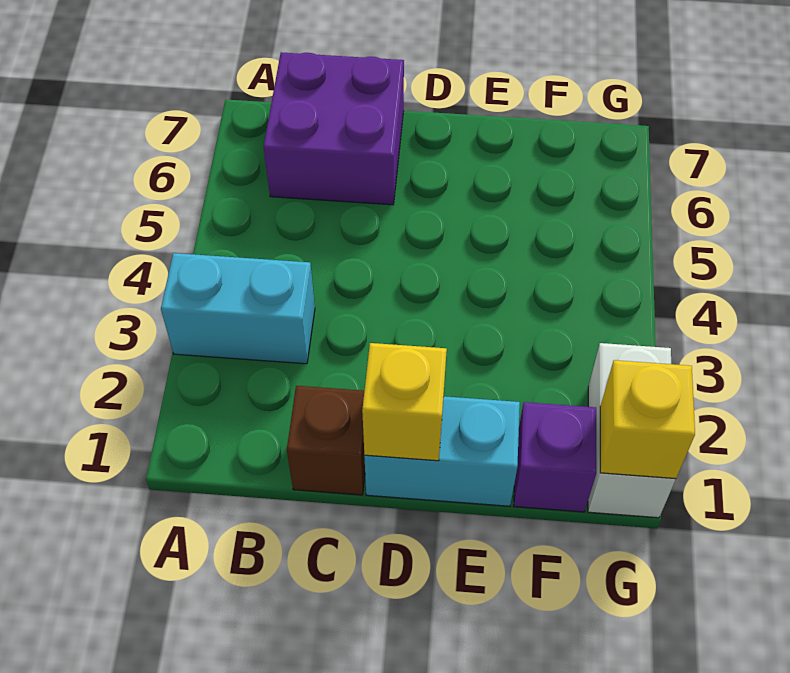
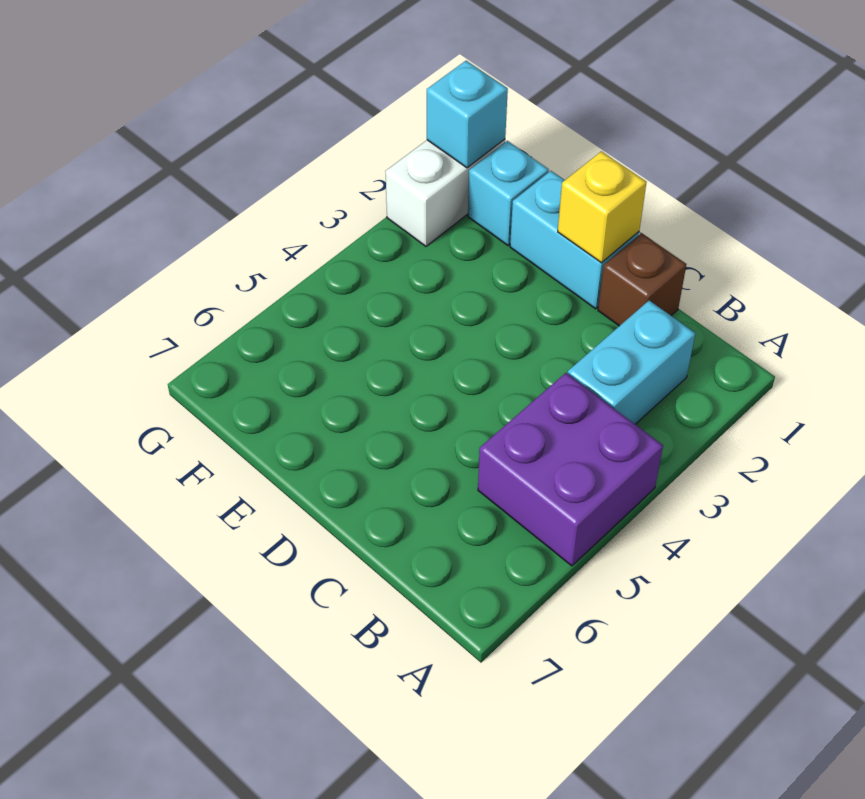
cyan 1x2 brick [161,253,315,364] -> cyan 1x2 brick turned to [568,300,696,424]
purple 2x2 brick [263,52,404,205] -> purple 2x2 brick moved to [478,373,663,566]
purple 1x1 brick [514,402,596,512] -> cyan 1x1 brick [468,141,549,245]
yellow 1x1 brick [600,360,695,479] -> cyan 1x1 brick [427,61,508,168]

